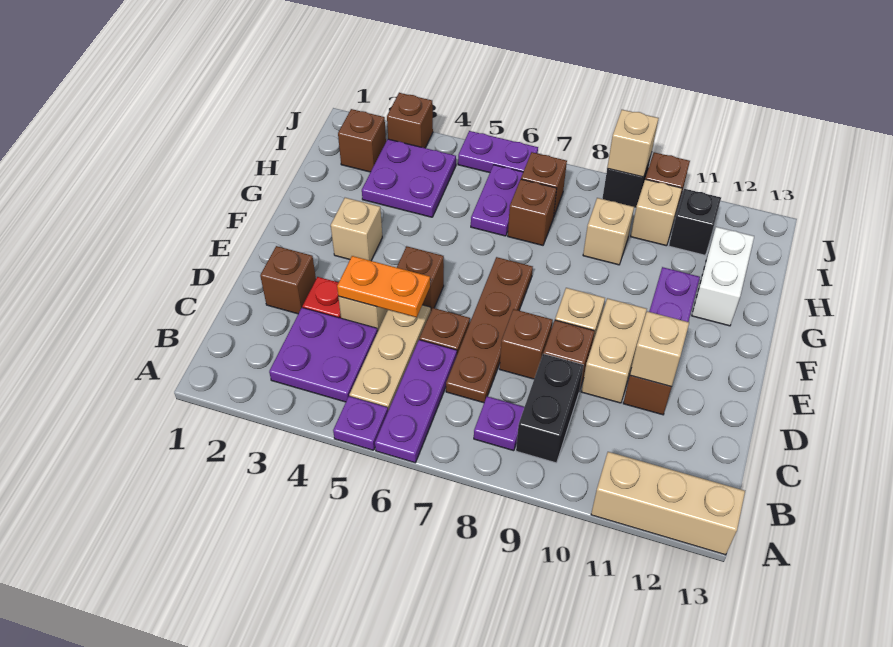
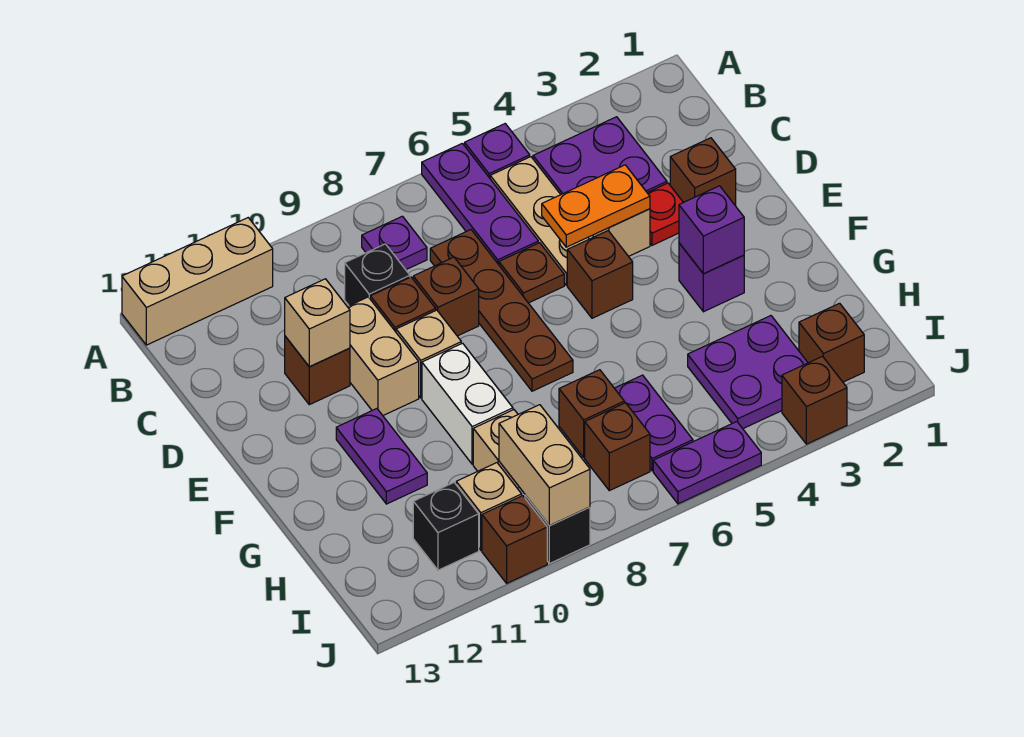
black 1x2 brick [516,354,584,463] -> black 1x1 brick [345,244,410,306]
tan 1x1 brick [331,198,382,261] -> purple 1x1 brick [679,243,744,312]
none -> purple 1x1 brick [679,186,744,274]
white 1x2 brick [692,227,754,326] -> white 1x2 brick moved to [422,343,513,464]
tan 1x1 brick [607,110,659,177] -> tan 1x2 brick [499,405,590,526]

